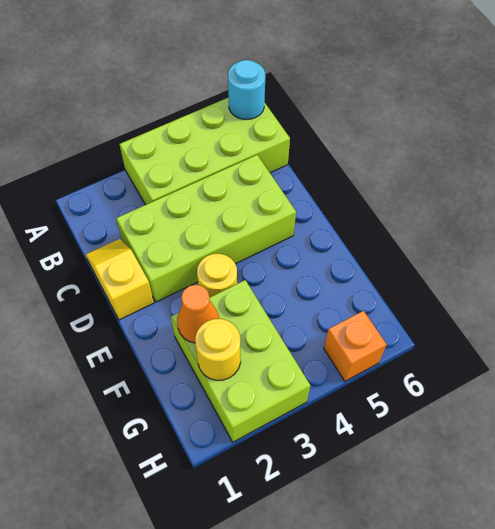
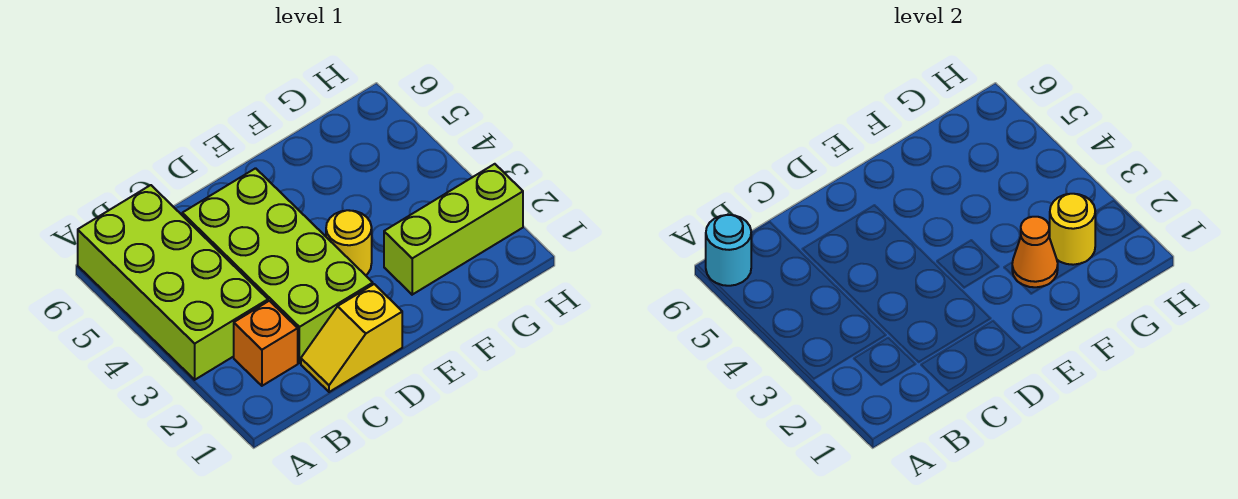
lime 2x3 brick [171,280,310,442] -> lime 1x3 brick [384,164,523,295]
orange 1x1 brick [324,311,387,381] -> orange 1x1 brick moved to [234,301,298,386]

